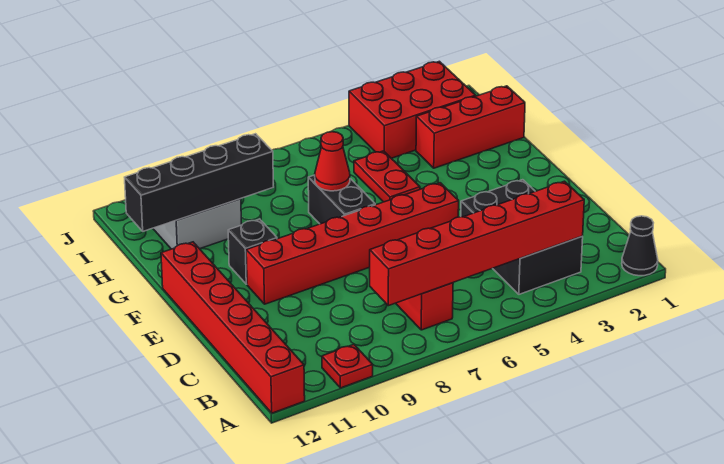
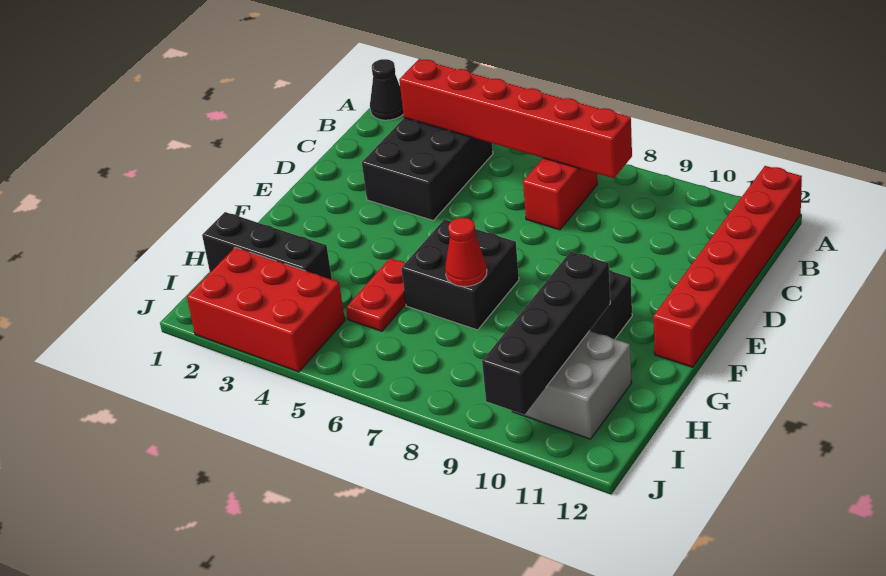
red 1x1 plate [322,344,373,388] -> none
red 1x6 brick [246,183,459,304] -> none
black 1x2 brick [308,175,375,224] -> black 2x2 brick [401,219,519,330]
red 1x3 brick [416,86,525,168] -> black 1x3 brick [202,212,332,280]
black 1x4 brick [125,134,274,231] -> black 1x4 brick turned to [482,251,610,415]

